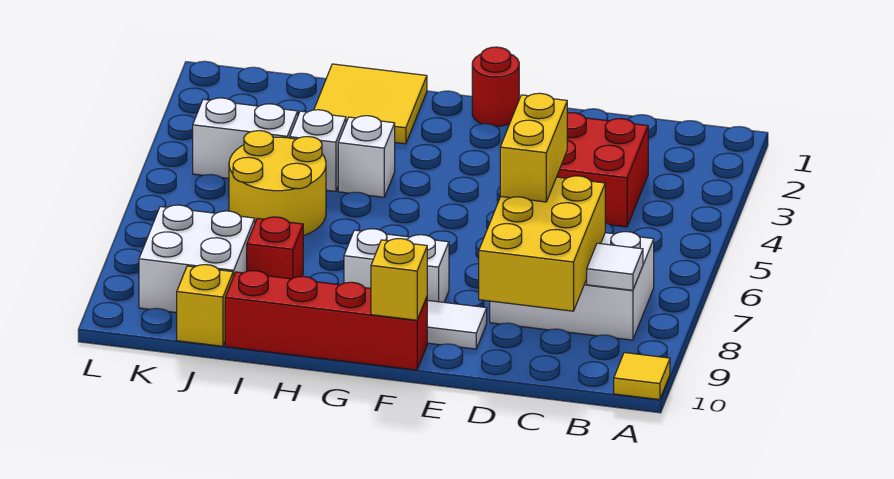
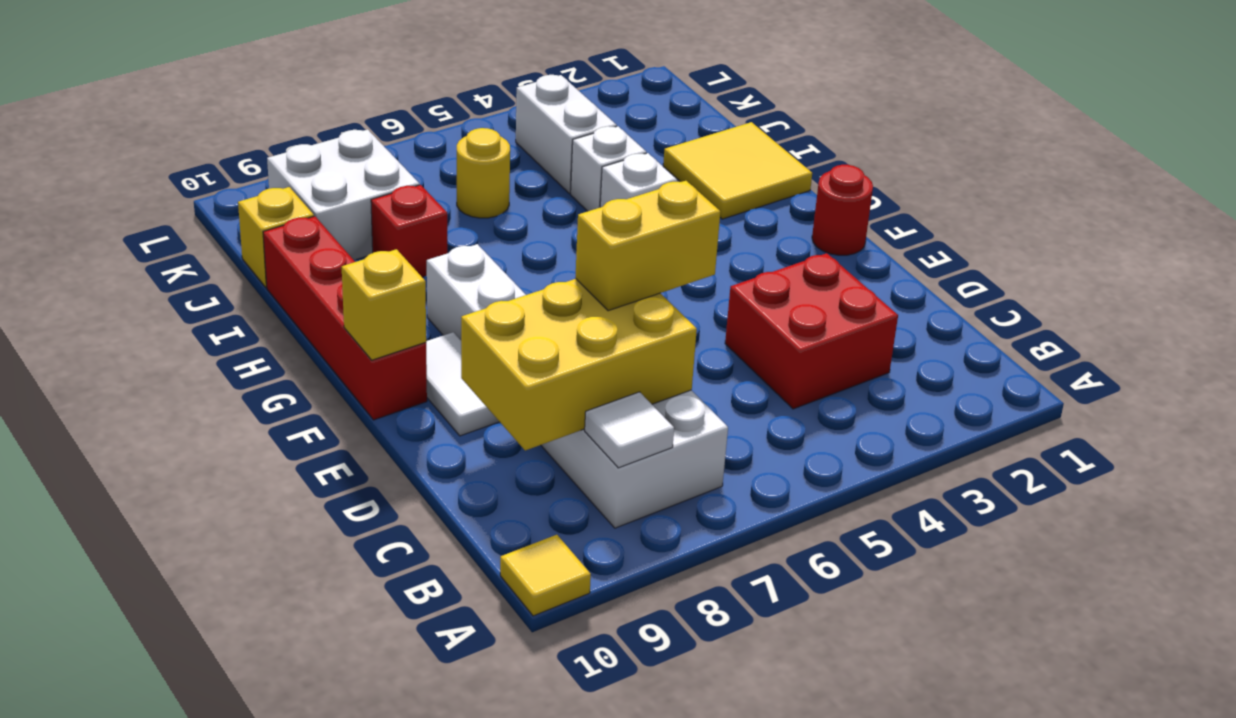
yellow 2x2 round brick [229,131,326,236] -> yellow 1x1 round brick [457,128,510,218]

